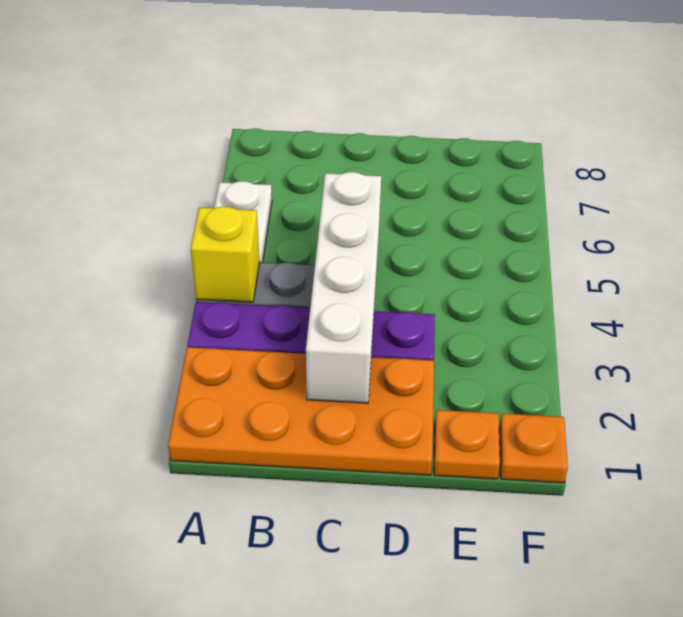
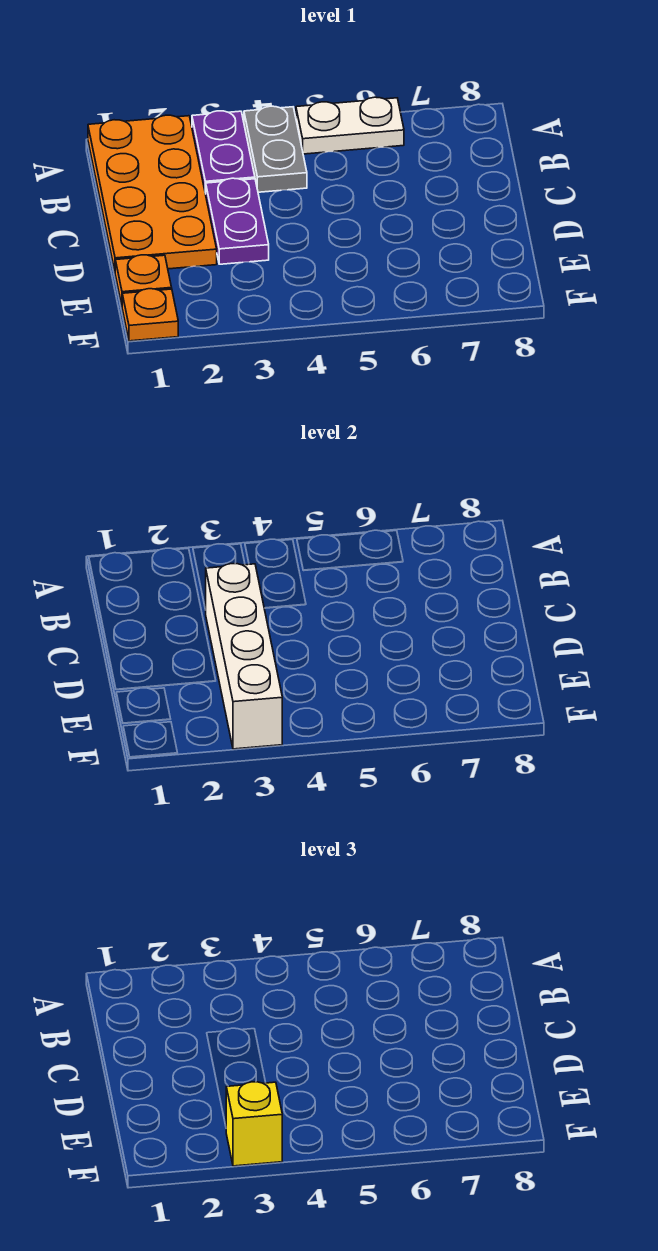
yellow 1x1 brick [191,207,260,302] -> yellow 1x1 brick moved to [226,1082,282,1166]
white 1x4 brick [306,172,381,403] -> white 1x4 brick turned to [206,564,282,749]

